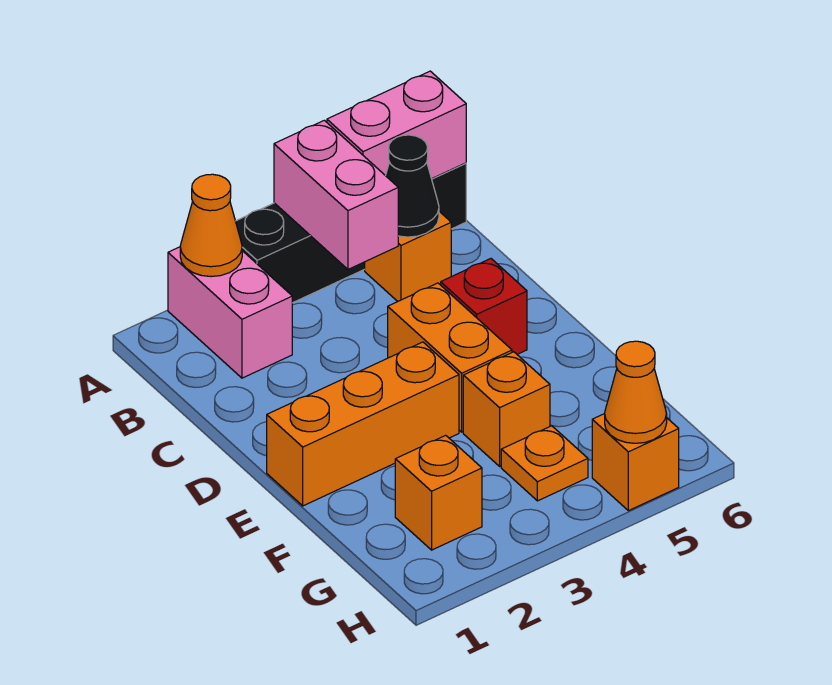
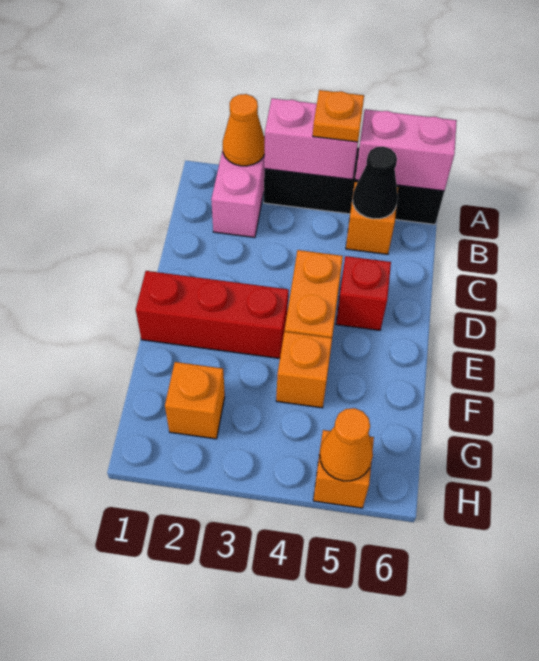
pink 1x2 brick [274,120,398,269] -> pink 1x2 brick turned to [264,98,358,180]
orange 1x3 brick [267,342,459,506] -> red 1x3 brick [136,271,289,358]
orange 1x1 plate [501,426,588,501] -> orange 1x1 plate moved to [313,90,364,142]

